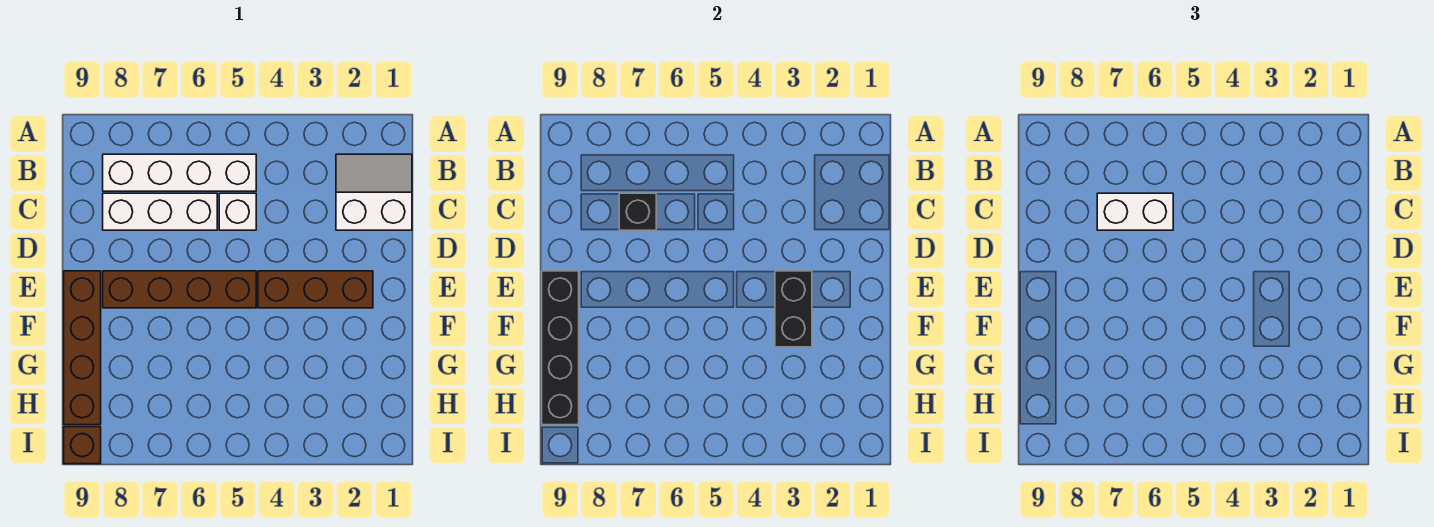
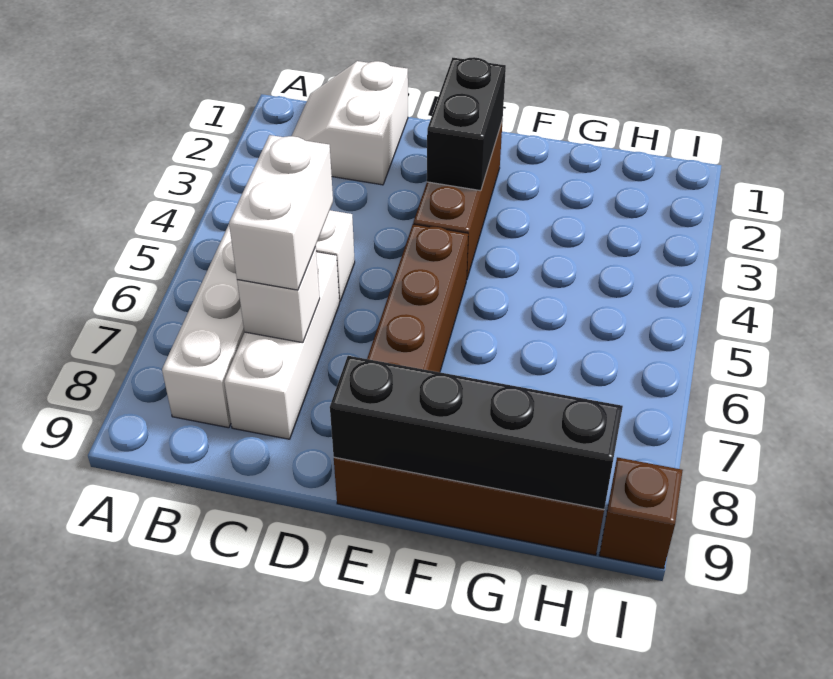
black 1x1 brick [619,193,656,230] -> white 1x1 brick [237,247,320,343]
black 1x2 brick [775,271,812,347] -> black 1x2 brick turned to [427,57,506,191]

